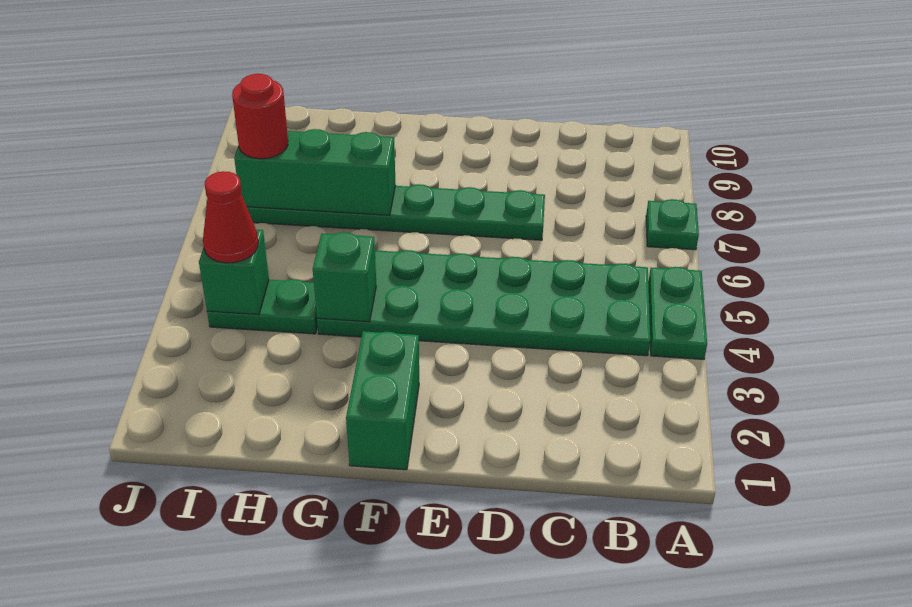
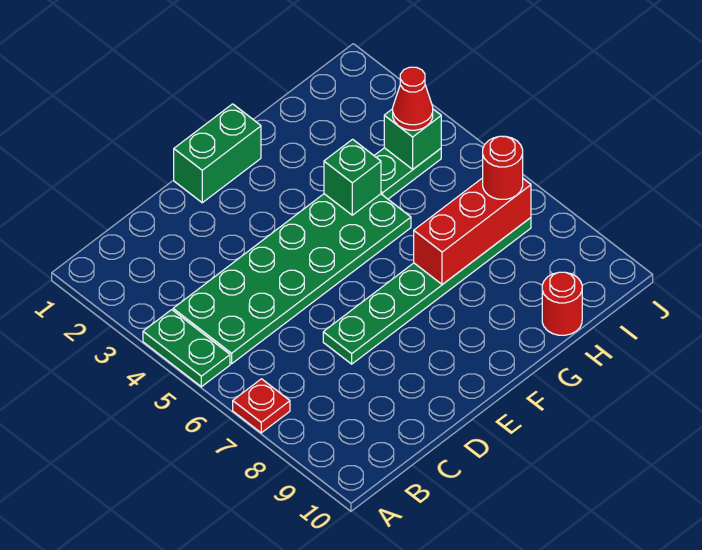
green 1x1 plate [646,199,699,250] -> red 1x1 plate [233,379,290,433]
green 1x2 brick [346,331,419,470] -> green 1x2 brick turned to [174,104,261,203]
green 1x3 brick [234,129,396,215] -> red 1x3 brick [414,178,531,285]
none -> red 1x1 round brick [542,272,582,335]

